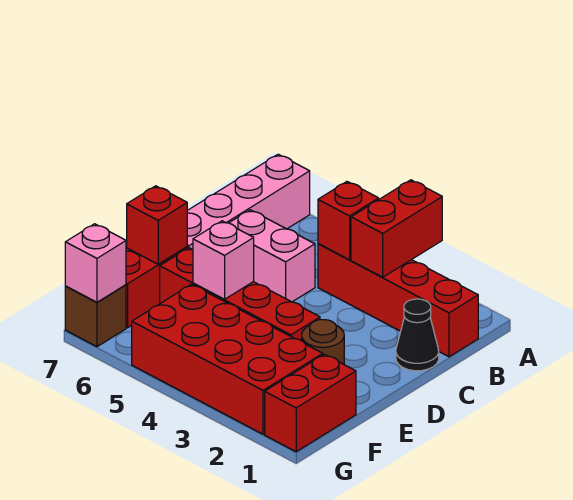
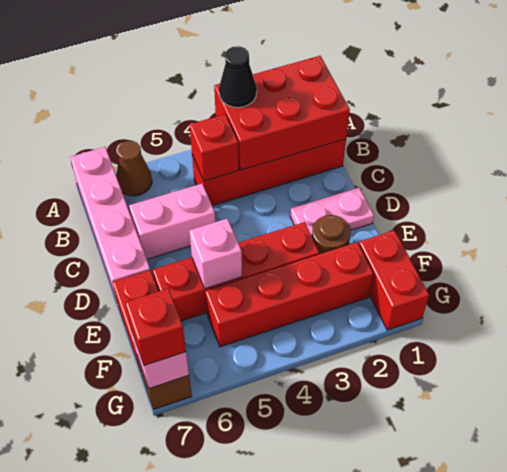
red 1x2 brick [351,180,442,277] -> red 2x3 brick [214,56,350,170]
none -> brown 1x1 cone [116,141,152,196]
black 1x1 cone [396,299,439,371] -> black 1x1 cone moved to [219,46,257,108]
none -> pink 1x2 plate [290,187,374,236]
red 1x1 brick [127,186,187,264] -> red 1x1 brick moved to [125,288,186,365]
red 2x4 brick [132,284,323,434] -> red 1x4 brick [205,242,373,347]

